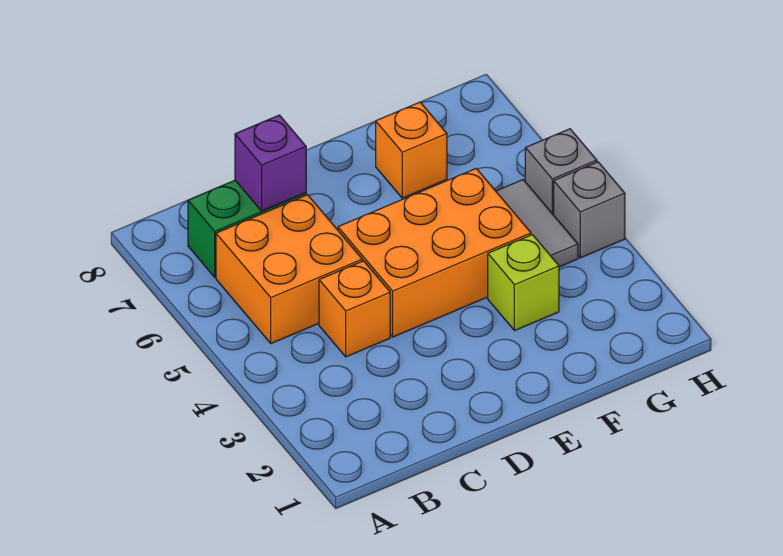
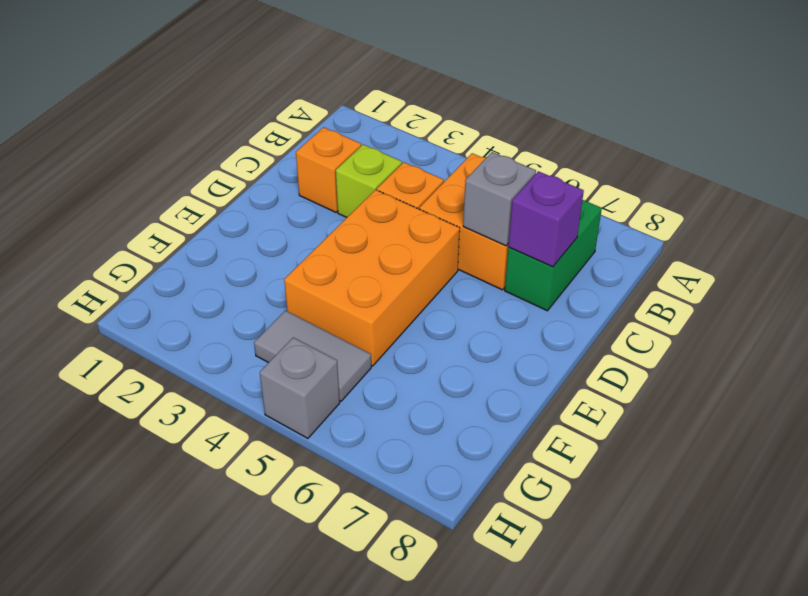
lime 1x1 brick [488,235,559,331] -> lime 1x1 brick moved to [336,145,402,217]
orange 1x1 brick [376,102,447,198] -> orange 1x1 brick moved to [296,127,361,212]
grey 1x1 brick [554,162,625,258] -> grey 1x1 brick moved to [463,152,536,246]

